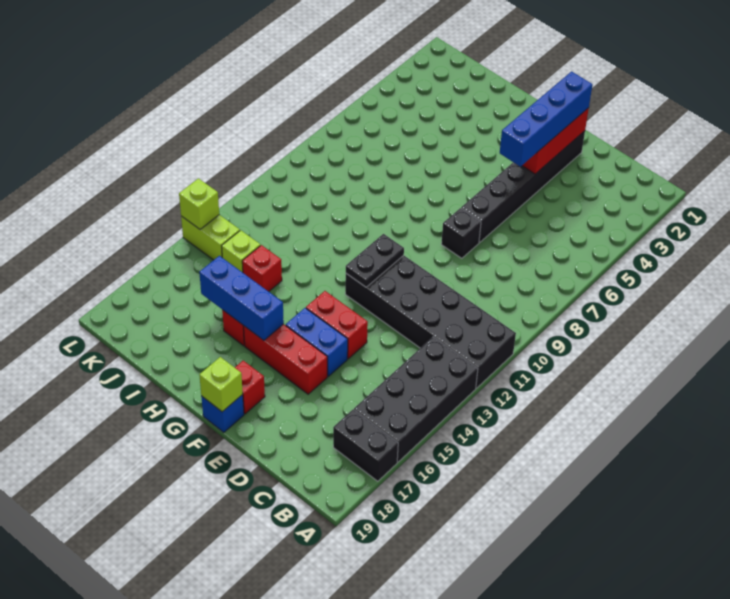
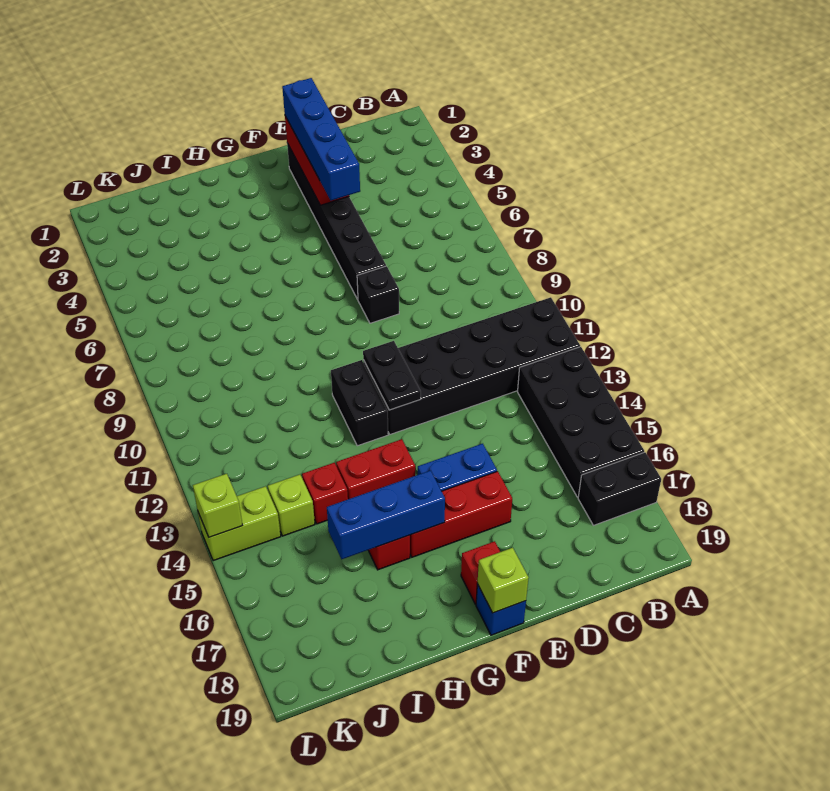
red 1x2 brick [306,291,368,359] -> red 1x2 brick moved to [336,439,415,499]
none -> black 1x2 brick [331,360,388,446]

